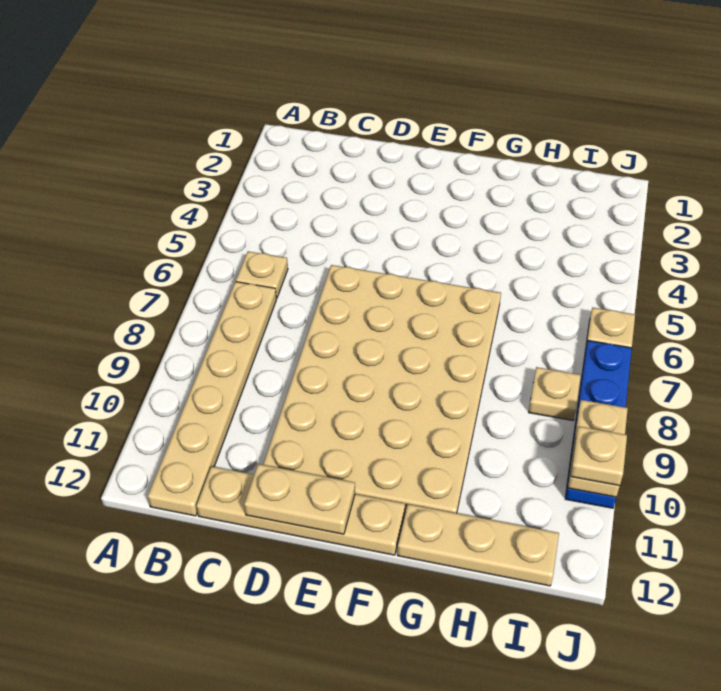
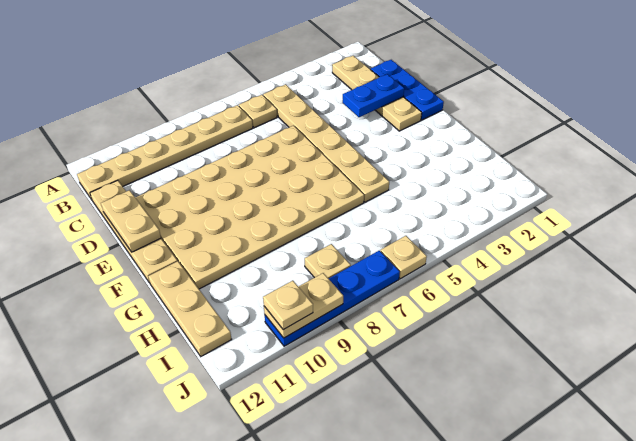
none -> tan 1x4 plate [332,56,422,131]
none -> tan 1x6 plate [263,84,389,202]
none -> blue 1x3 plate [371,60,444,120]
none -> blue 1x2 plate [343,74,404,117]

